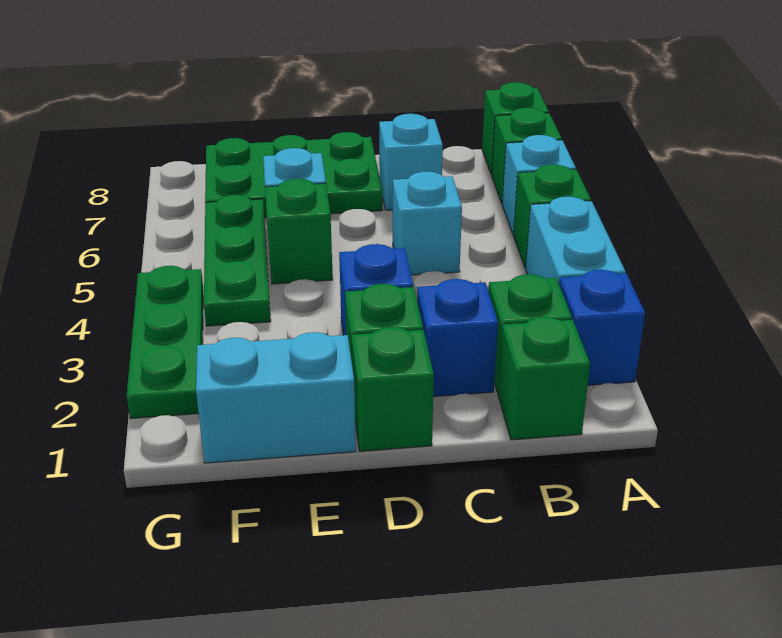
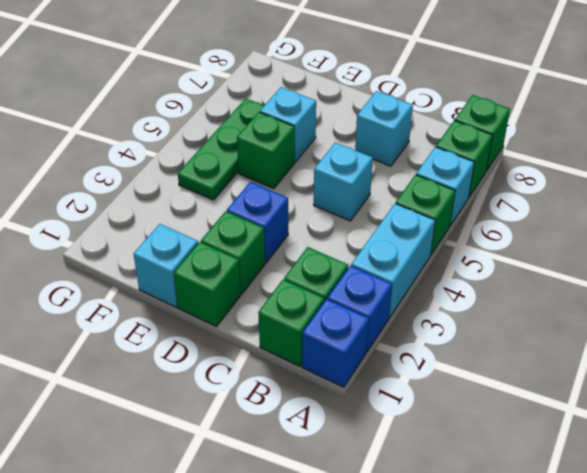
blue 1x1 brick [417,279,498,397] -> blue 1x1 brick moved to [302,299,369,387]
green 2x3 plate [205,132,383,218] -> none
cyan 1x2 brick [196,332,356,463] -> cyan 1x1 brick [134,224,198,307]
green 1x3 plate [127,266,203,419] -> none

